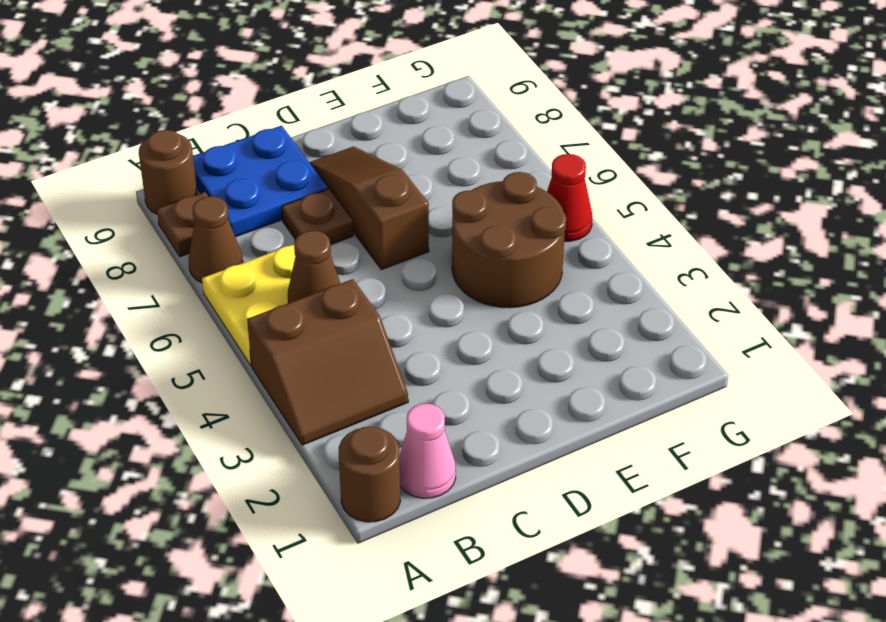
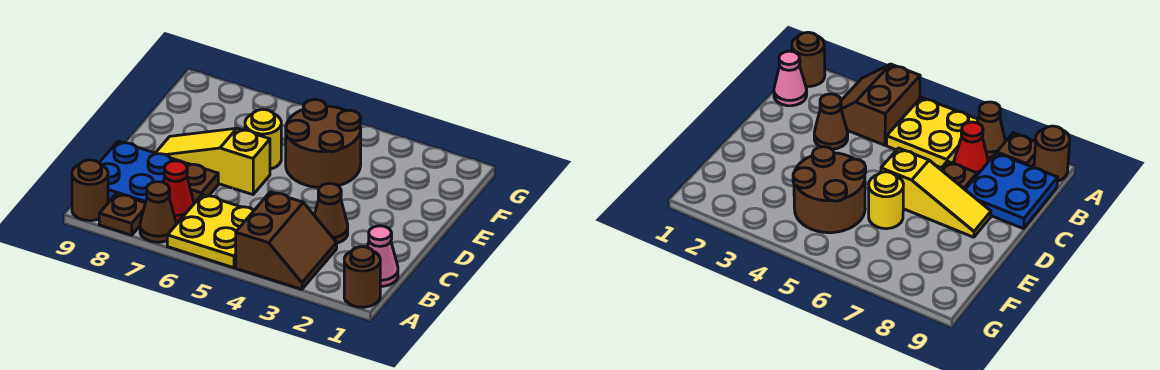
brown 1x1 cone [288,231,340,303] -> brown 1x1 cone moved to [314,183,348,243]
brown 1x3 slope [309,147,429,270] -> yellow 1x3 slope [156,128,270,195]
none -> yellow 1x1 round brick [245,109,281,169]
red 1x1 cone [547,154,592,241] -> red 1x1 cone moved to [163,161,194,221]

